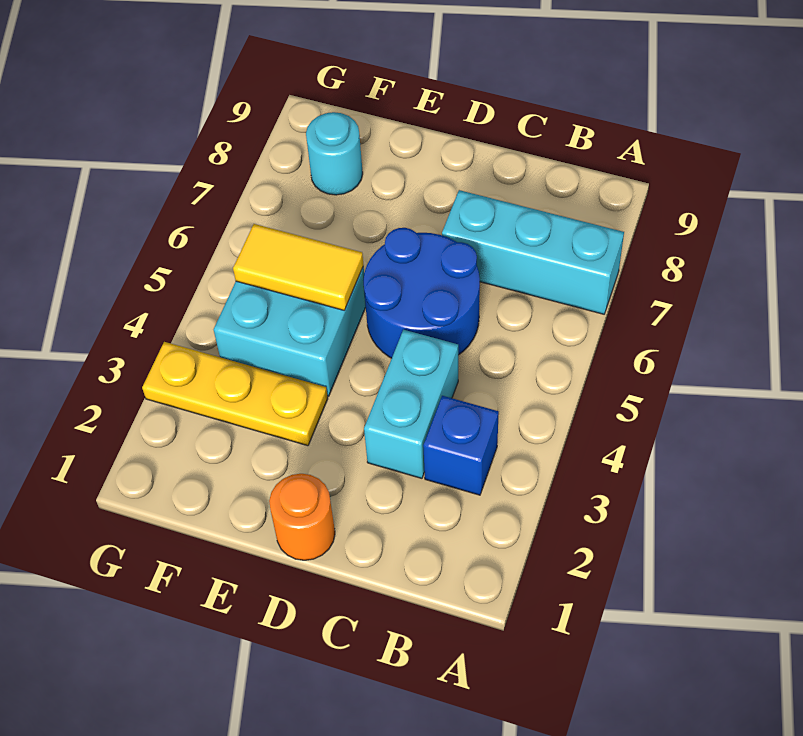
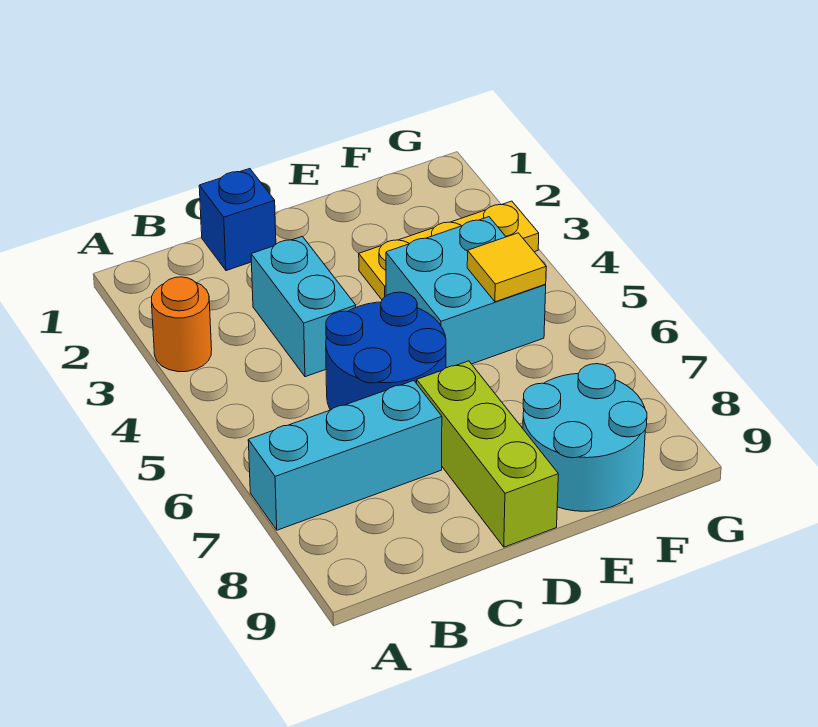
blue 1x1 brick [423,396,499,495] -> blue 1x1 brick moved to [199,169,276,271]
orange 1x1 round brick [269,474,335,560] -> orange 1x1 round brick moved to [152,277,212,372]
none -> lime 1x3 brick [417,361,558,547]
yellow 1x2 tile [233,224,364,311] -> yellow 1x1 tile [467,233,546,302]
cyan 1x1 round brick [306,112,363,195] -> cyan 2x2 round brick [523,364,647,511]

